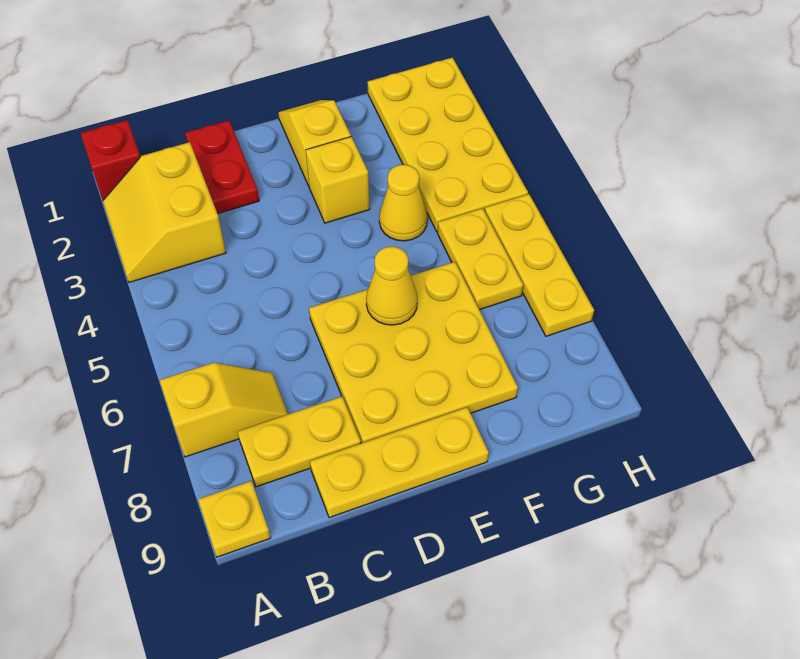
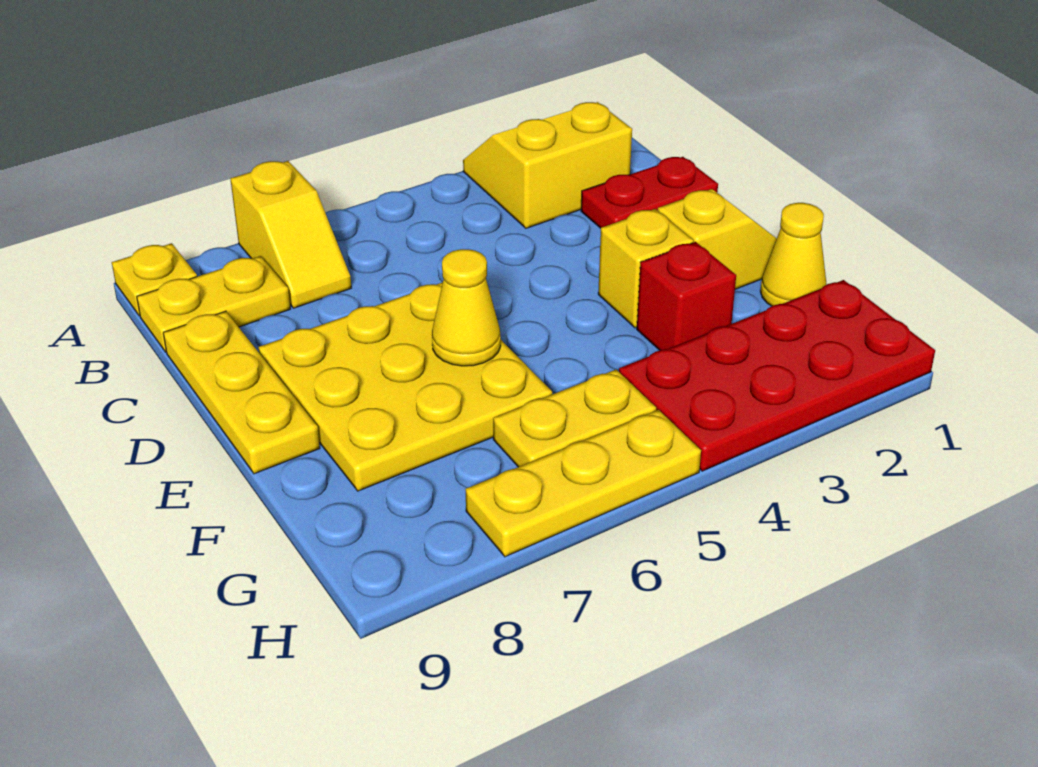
red 1x1 brick [81,120,140,200] -> red 1x1 brick moved to [637,242,736,350]
yellow 1x2 plate [237,397,361,487] -> yellow 1x2 plate turned to [137,256,290,352]
yellow 1x1 cone [379,165,427,241] -> yellow 1x1 cone moved to [760,203,826,306]
yellow 2x4 plate [368,58,528,232] -> red 2x4 plate [619,280,935,471]

